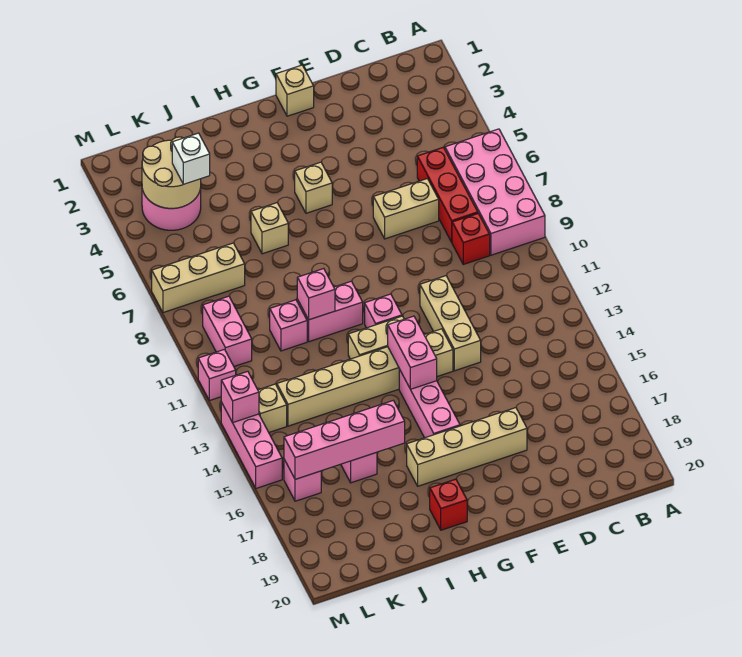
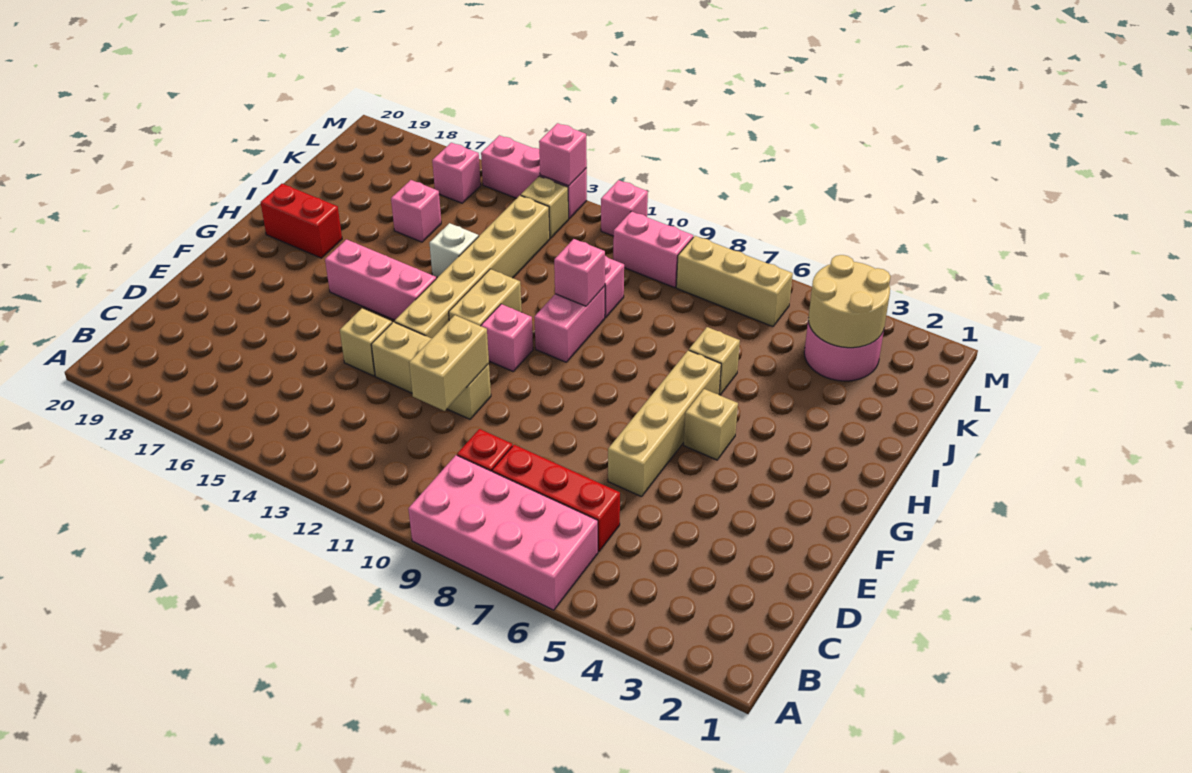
tan 1x2 brick [373,179,439,239] -> tan 1x2 brick moved to [409,315,489,411]
tan 1x4 brick [407,408,527,486] -> tan 1x4 brick moved to [608,350,721,497]
tan 1x1 brick [276,65,314,116] -> tan 1x1 brick moved to [340,308,392,376]
pink 1x2 brick [388,316,437,389] -> none
red 1x1 brick [430,479,467,530] -> red 1x2 brick [261,184,342,258]
pink 1x4 brick [284,401,405,479] -> none
white 1x1 brick [172,133,210,184] -> white 1x1 brick moved to [430,223,479,278]
tan 1x3 brick [152,243,245,313] -> tan 1x3 brick turned to [676,236,793,327]

